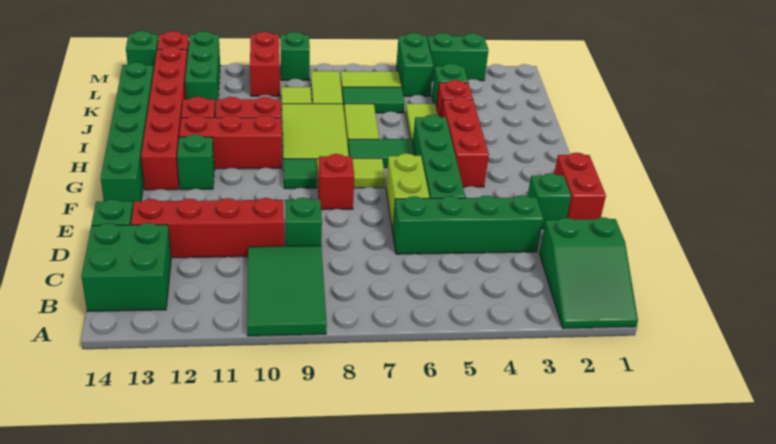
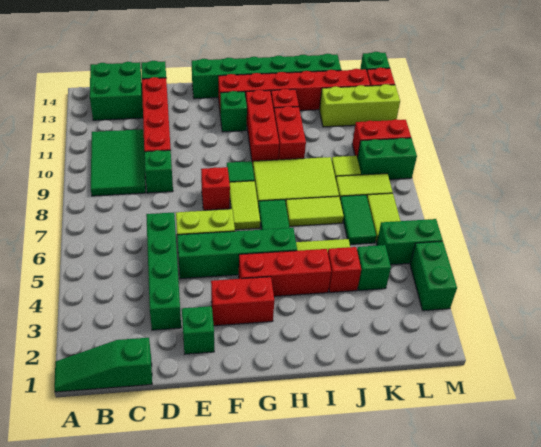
green 2x3 slope [539,217,638,329] -> green 1x3 slope [54,338,152,392]
green 2x3 tile [247,246,327,336] -> green 2x3 tile turned to [91,129,146,196]
red 1x2 brick [554,153,606,220] -> red 1x2 brick moved to [211,277,274,326]
green 1x3 brick [185,31,220,113] -> lime 1x3 brick [319,84,400,127]
green 1x1 brick [280,32,310,80] -> green 1x2 brick [357,138,417,179]

